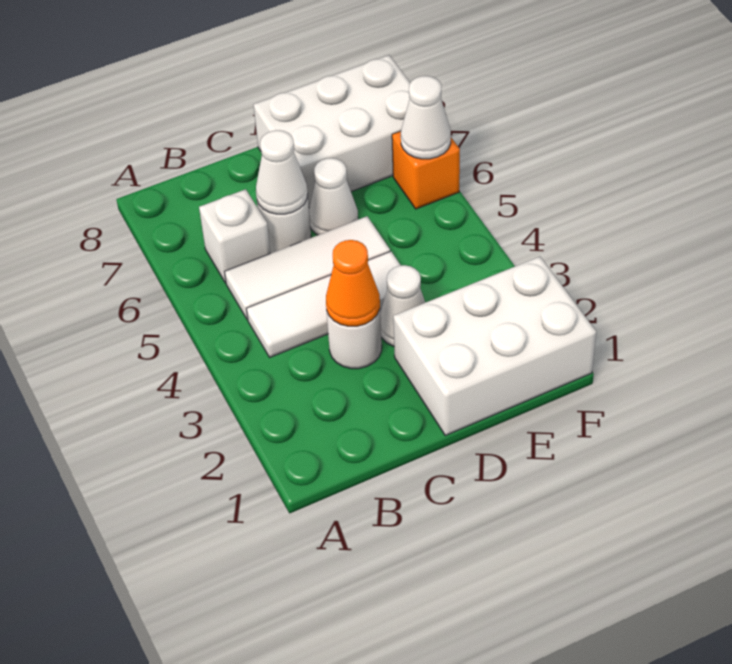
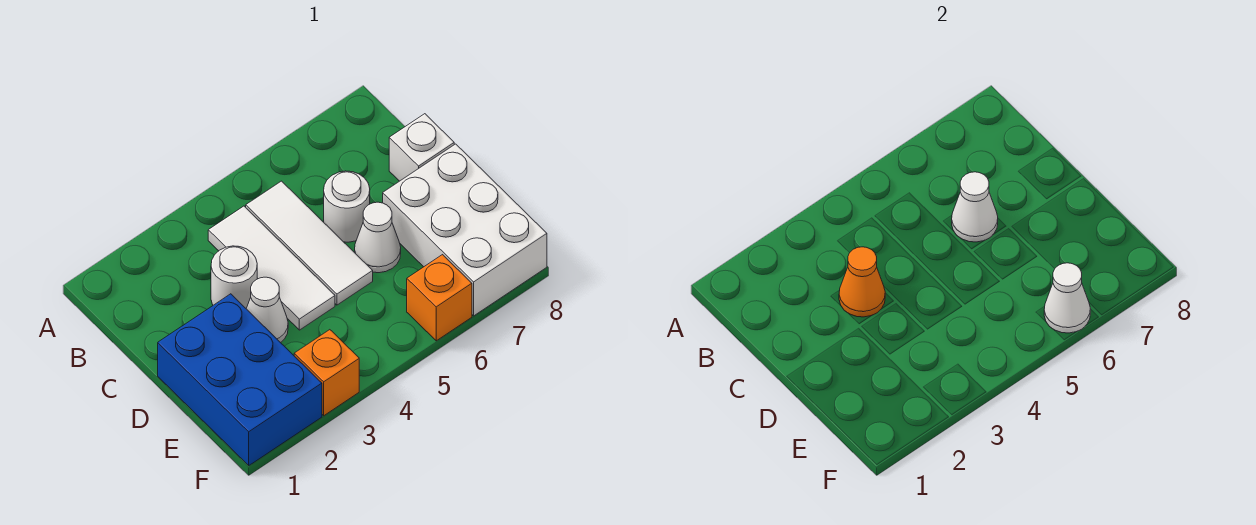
white 1x1 brick [199,189,270,283] -> white 1x1 brick moved to [389,114,454,181]
white 2x3 brick [393,257,596,436] -> blue 2x3 brick [158,294,322,465]
none -> orange 1x1 brick [294,330,359,416]

